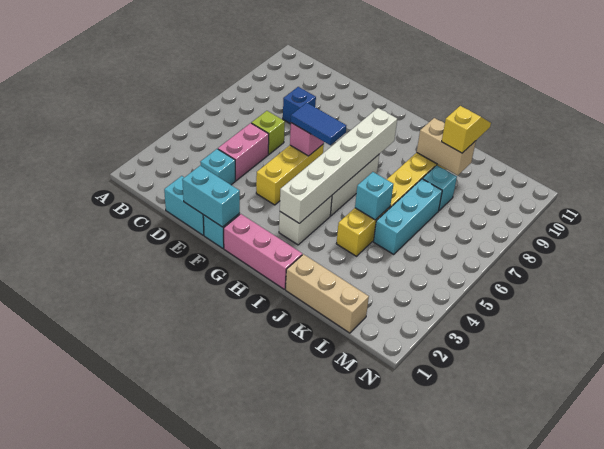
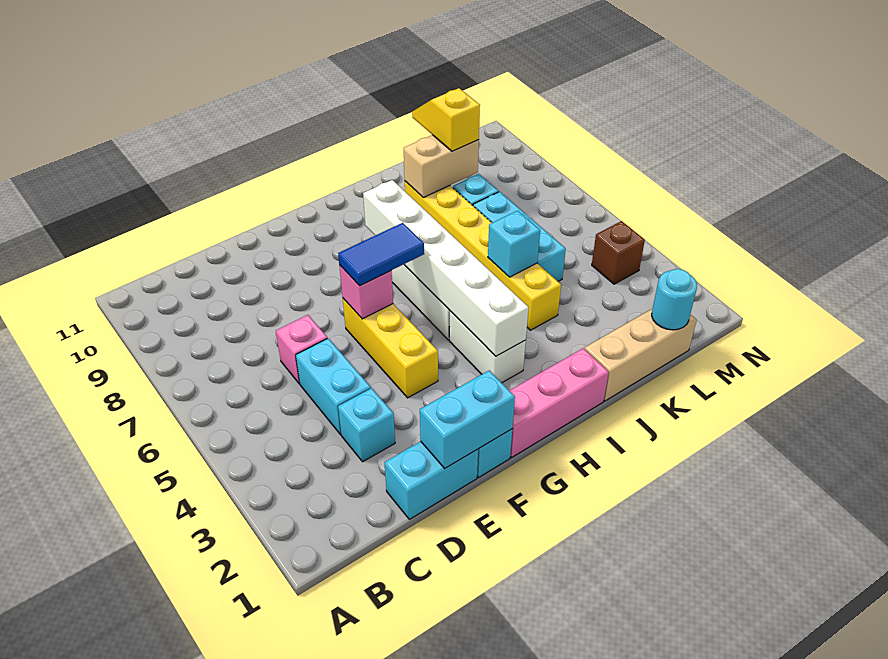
pink 1x2 brick [218,123,269,181] -> cyan 1x2 brick [296,338,371,435]
lime 1x1 brick [252,111,285,154] -> pink 1x1 brick [276,315,327,384]
blue 1x1 brick [283,87,316,124] -> none
none -> cyan 1x1 round brick [652,269,697,330]
none -> brown 1x1 brick [592,221,645,284]

